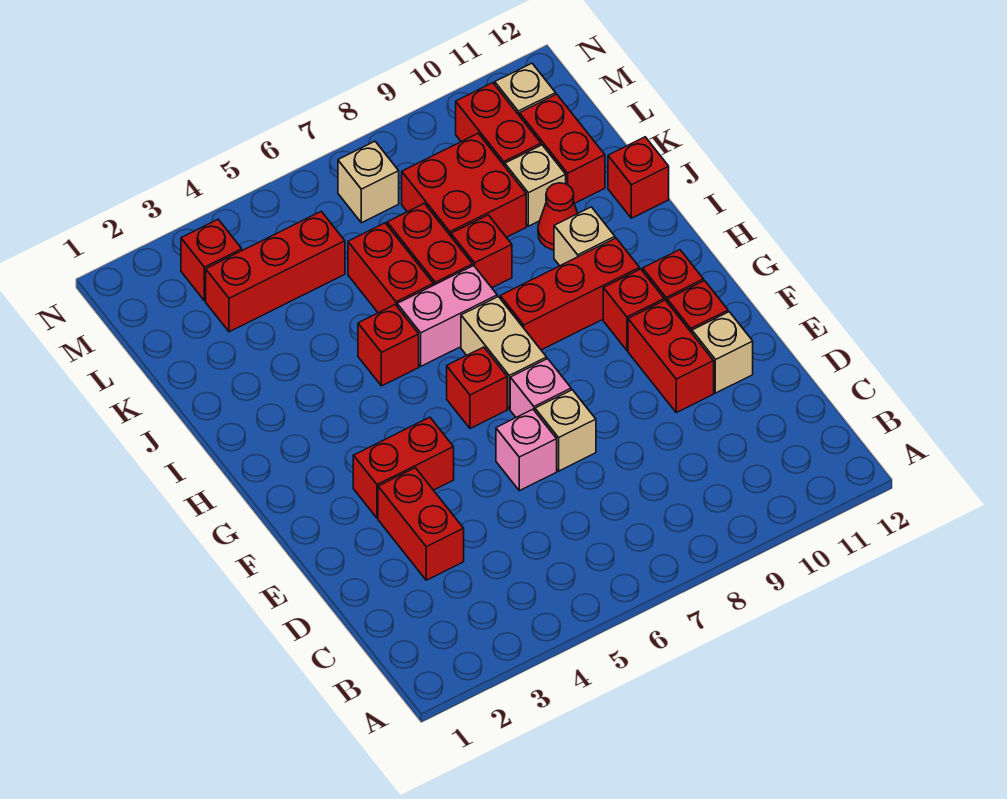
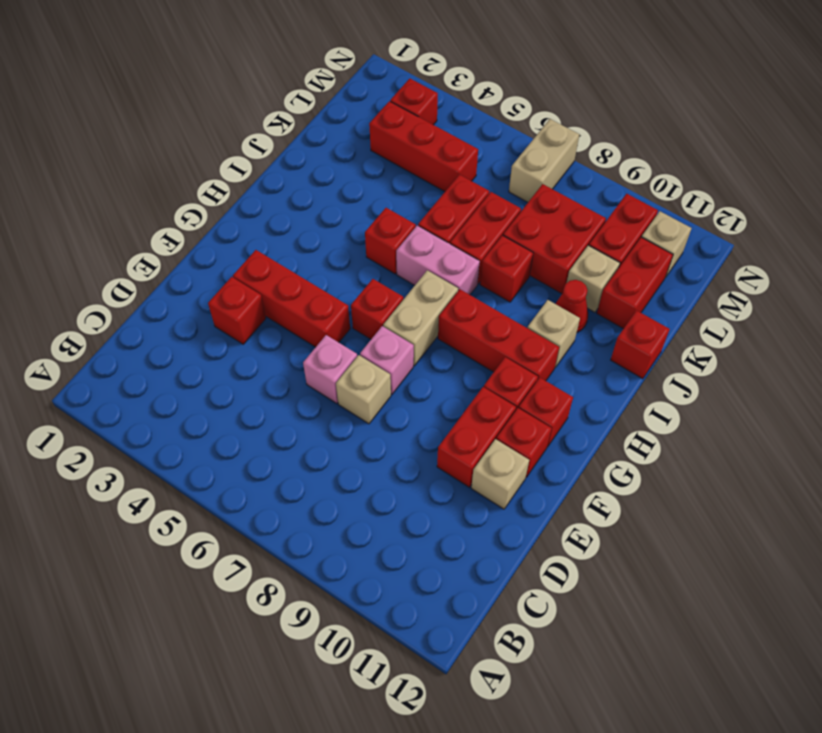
red 1x2 brick [378,468,464,580] -> red 1x1 brick [208,277,266,344]
red 1x2 brick [353,417,454,518] -> red 1x3 brick [233,250,350,347]
tan 1x1 brick [338,142,399,223] -> tan 1x2 brick [509,119,579,202]

